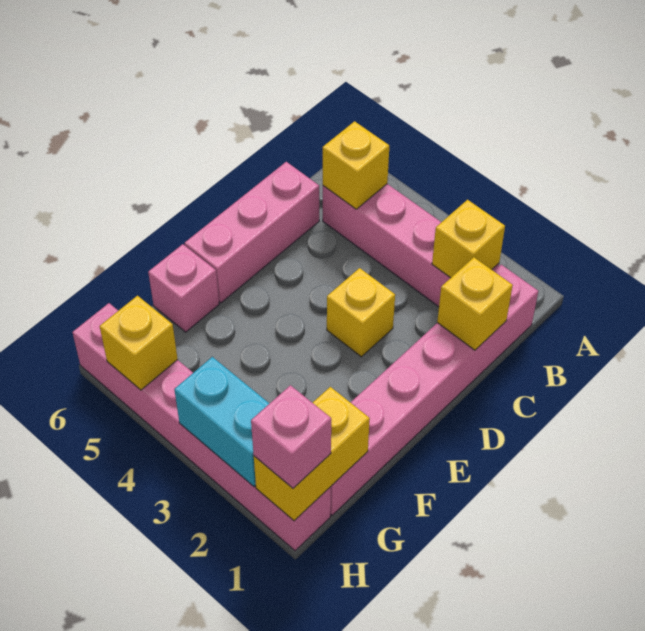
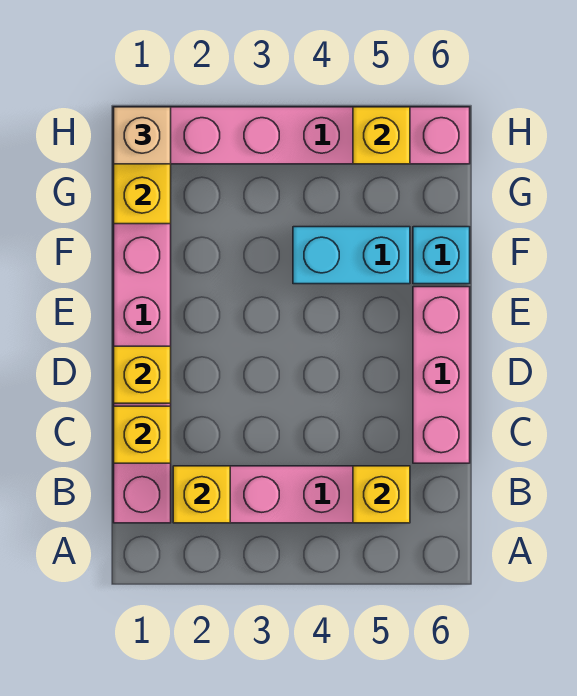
yellow 1x1 brick [327,268,395,357] -> yellow 1x1 brick moved to [114,346,171,403]
pink 1x1 brick [148,244,219,332] -> cyan 1x1 brick [413,227,470,284]
pink 1x1 brick [251,385,331,488] -> tan 1x1 brick [114,107,171,164]
cyan 1x2 brick [174,357,270,487] -> cyan 1x2 brick moved to [293,227,410,284]

